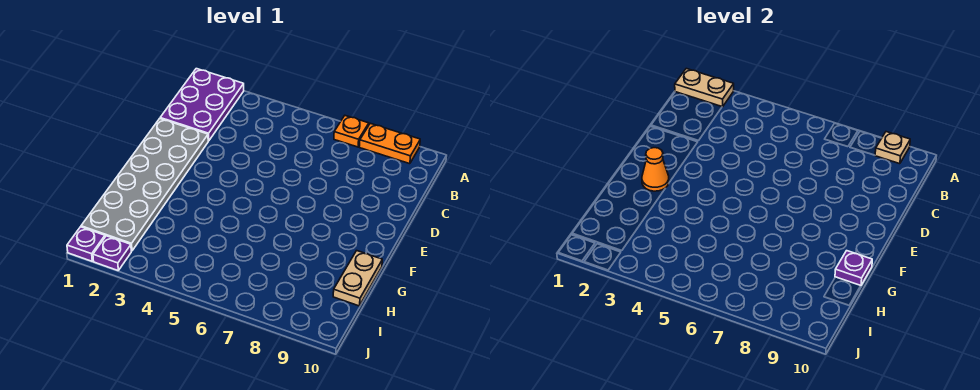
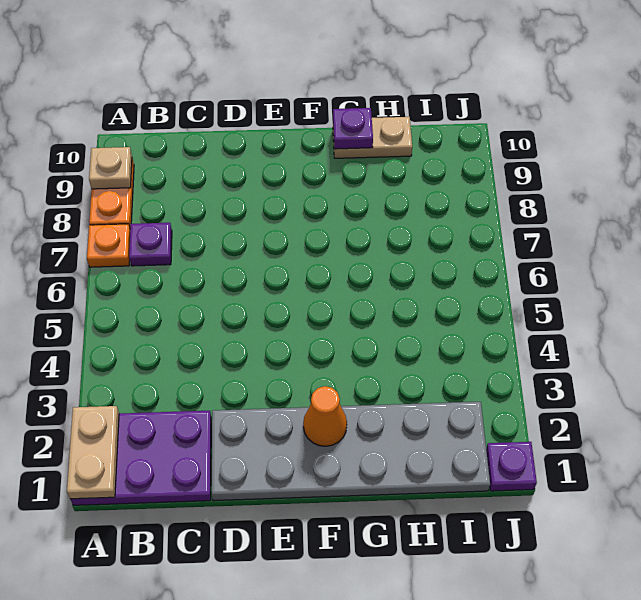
purple 1x1 plate [93,236,131,270] -> purple 1x1 plate moved to [129,223,172,266]

